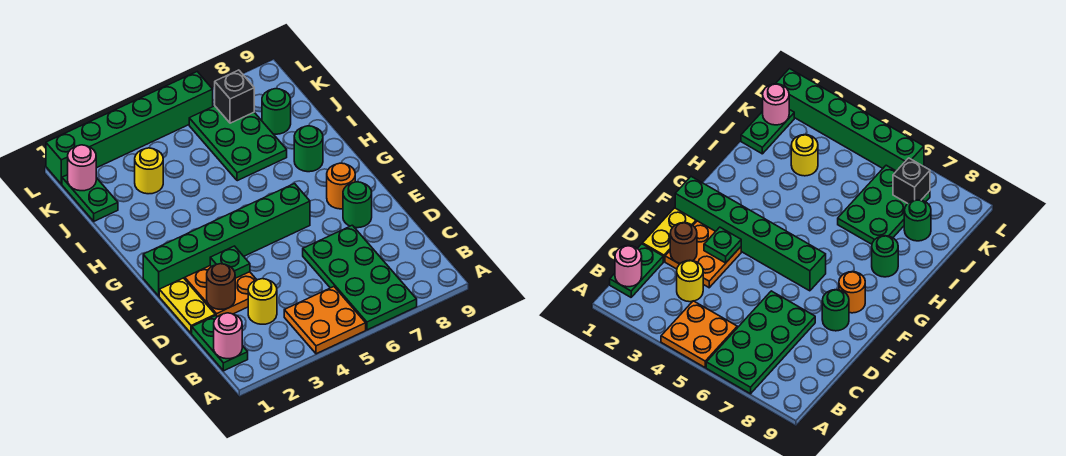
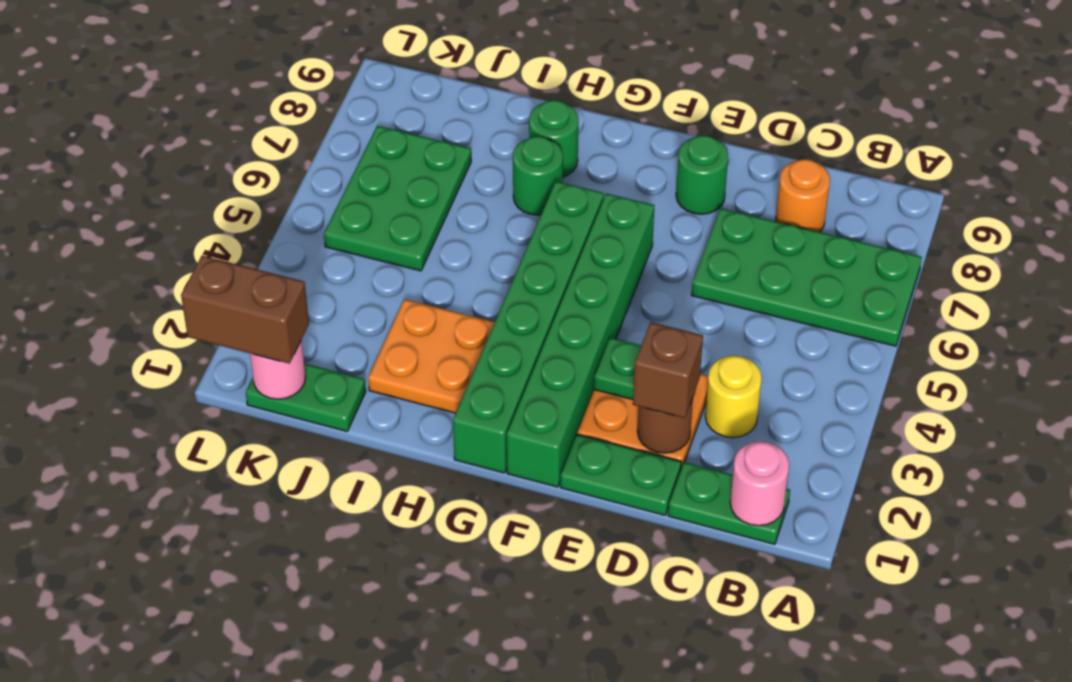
orange 2x2 plate [284,287,366,354] -> orange 2x2 plate moved to [368,299,495,413]
yellow 1x2 plate [159,278,215,333] -> green 1x2 plate [560,434,681,515]
none -> brown 1x1 brick [633,322,703,418]
orange 1x1 round brick [327,163,355,209] -> orange 1x1 round brick moved to [776,159,830,232]
green 2x3 plate [189,106,287,181] -> green 2x3 plate turned to [324,126,471,271]
yellow 1x1 round brick [135,148,163,194] -> none
green 1x1 round brick [262,89,291,134] -> green 1x1 round brick moved to [513,136,563,215]
none -> brown 1x2 brick [181,256,309,364]
black 1x1 brick [215,70,254,123] -> none
green 1x6 brick [46,72,213,184] -> green 1x6 brick moved to [453,181,604,473]

